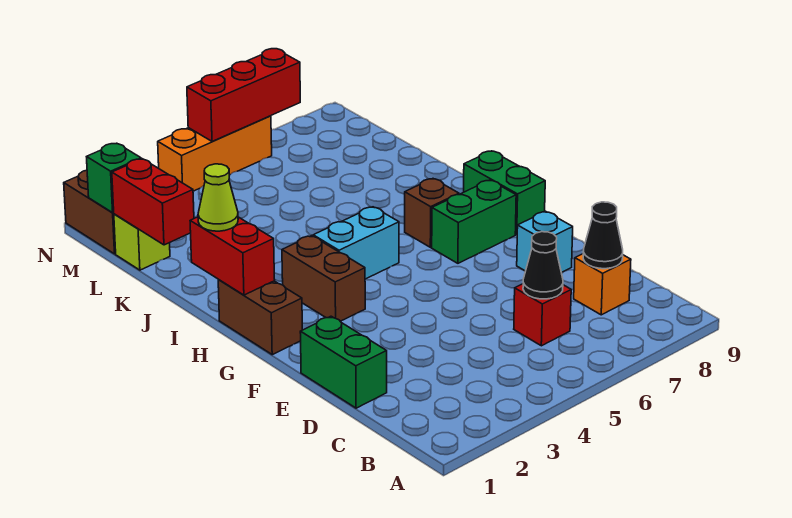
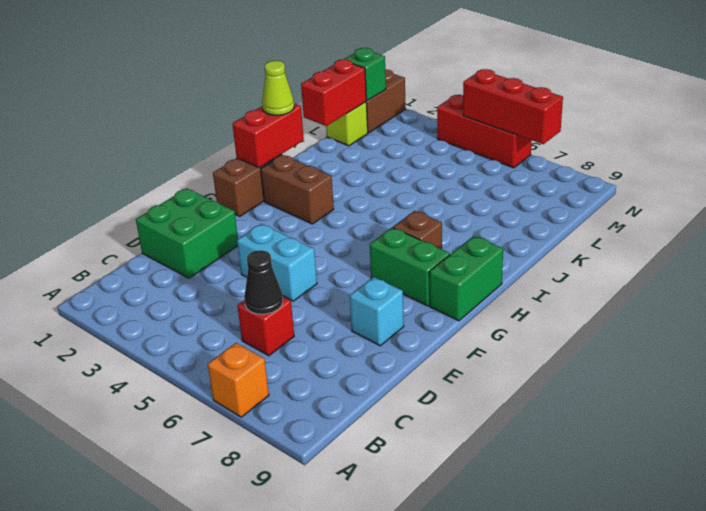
orange 1x1 brick [574,254,631,315] -> orange 1x1 brick moved to [208,343,269,417]
black 1x1 cone [583,202,623,269] -> none
green 1x2 brick [300,316,387,408] -> green 2x2 brick [136,188,238,278]
brown 1x2 brick [282,236,365,321] -> brown 1x2 brick turned to [261,155,334,224]
cyan 1x2 brick [313,207,399,279] -> cyan 1x2 brick moved to [237,224,317,301]
orange 1x3 brick [158,116,272,191] -> red 1x3 brick [437,95,532,168]

